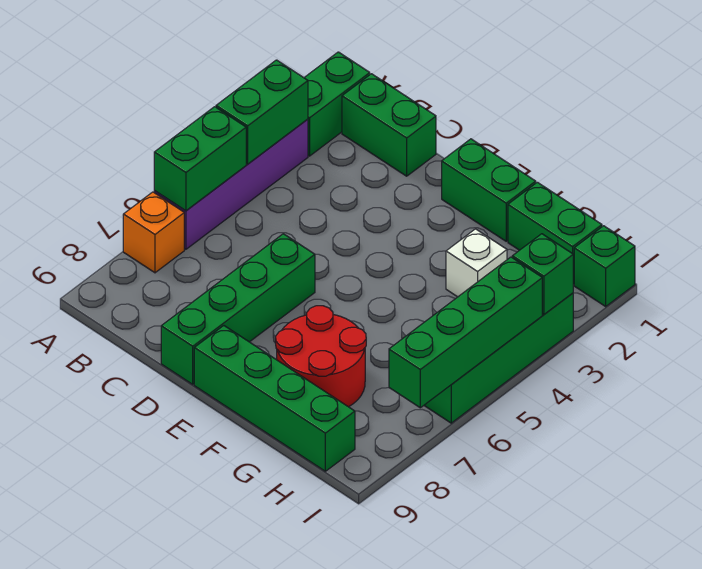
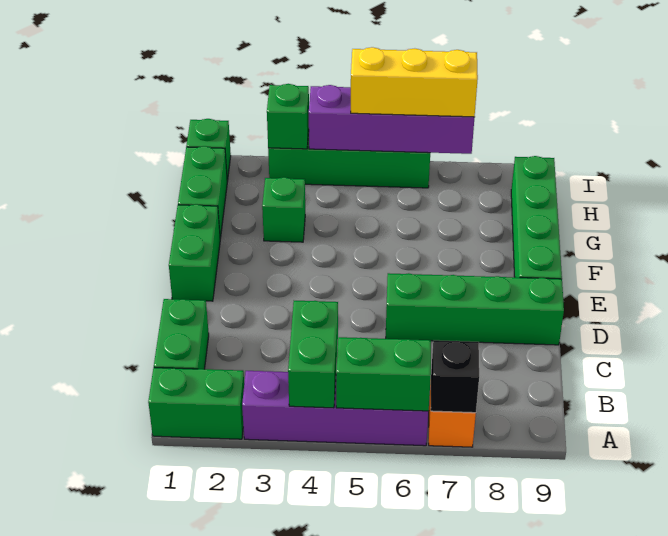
green 1x2 brick [216,60,308,164] -> green 1x2 brick turned to [288,301,338,408]
none -> black 1x1 brick [431,340,479,413]
red 2x2 round brick [276,306,366,407] -> none
white 1x1 brick [446,229,507,297] -> green 1x1 brick [262,177,305,242]
green 1x4 brick [389,257,542,408] -> purple 1x4 brick [309,85,474,154]
none -> yellow 1x3 brick [351,47,478,117]

